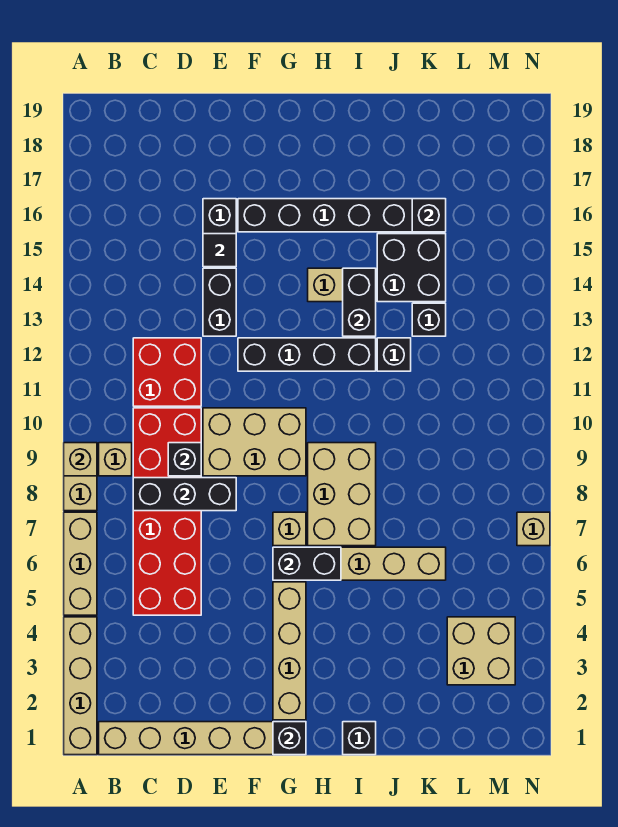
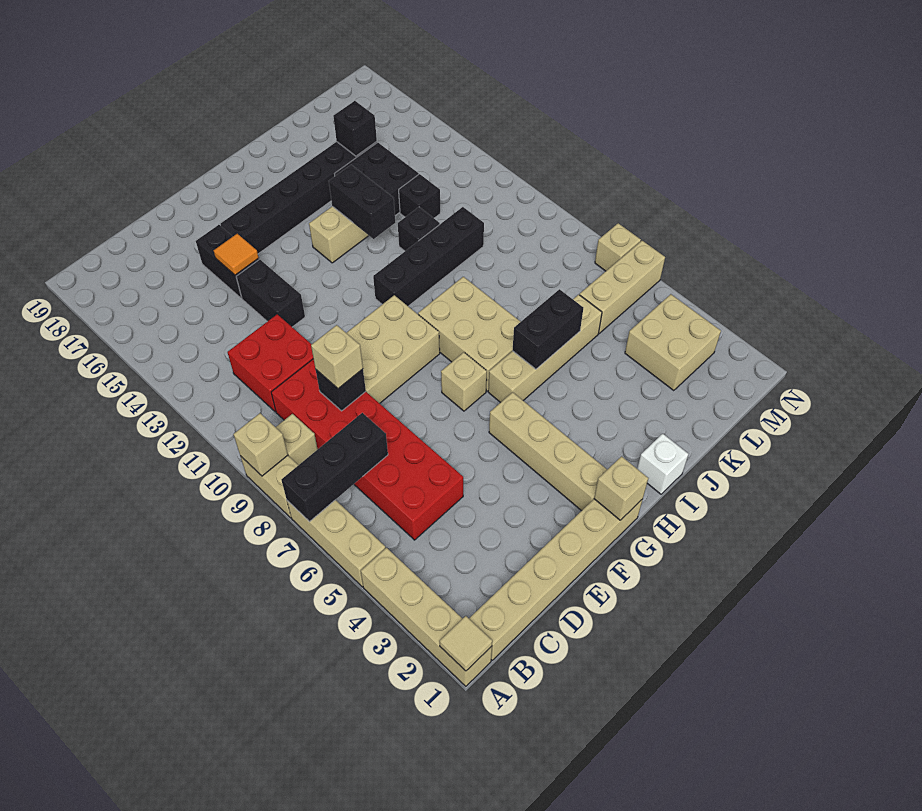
none -> tan 1x1 tile [439,616,492,671]
black 1x3 brick [133,478,236,511] -> black 1x3 brick moved to [281,413,388,522]
none -> tan 1x1 brick [311,325,363,389]
black 1x1 tile [203,234,236,267] -> orange 1x1 tile [214,234,259,275]
black 1x4 brick [238,338,376,371] -> black 1x4 brick moved to [373,207,484,306]
black 1x1 brick [273,722,306,755] -> tan 1x1 brick [594,456,648,520]
black 1x2 brick [273,547,341,580] -> black 1x2 brick moved to [513,289,583,369]
black 1x1 brick [343,722,376,755] -> white 1x1 brick [637,434,688,494]
none -> tan 1x3 brick [580,241,665,333]

